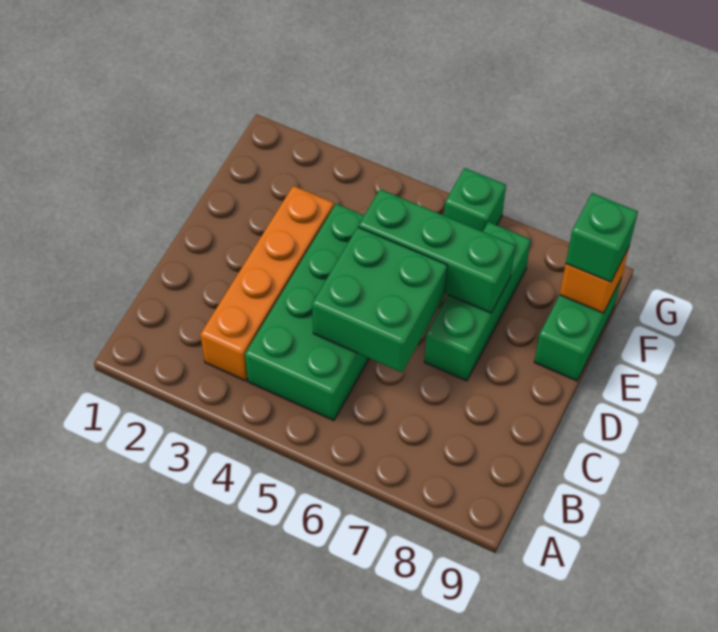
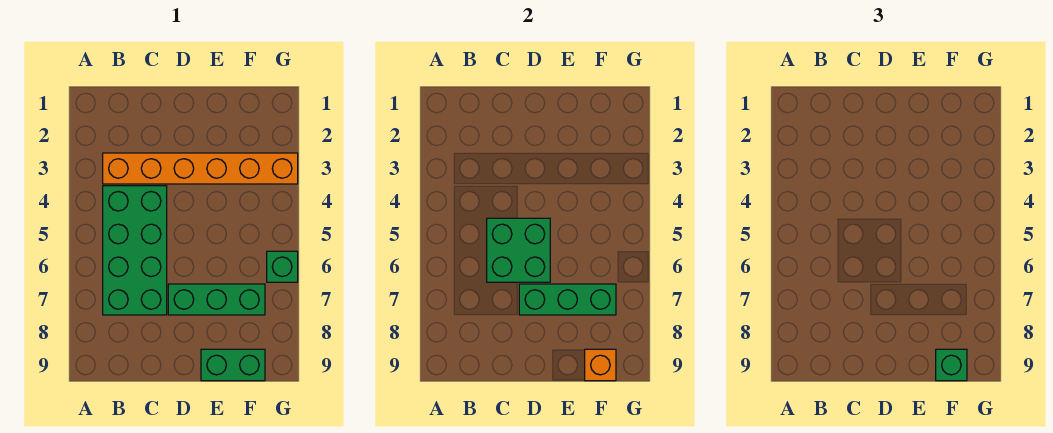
orange 1x4 brick [200,186,334,381] -> orange 1x6 brick [103,153,298,184]
green 2x4 brick [245,204,369,420] -> green 2x4 brick turned to [103,186,167,315]
green 1x3 brick [359,189,515,313] -> green 1x3 brick turned to [519,284,616,315]

